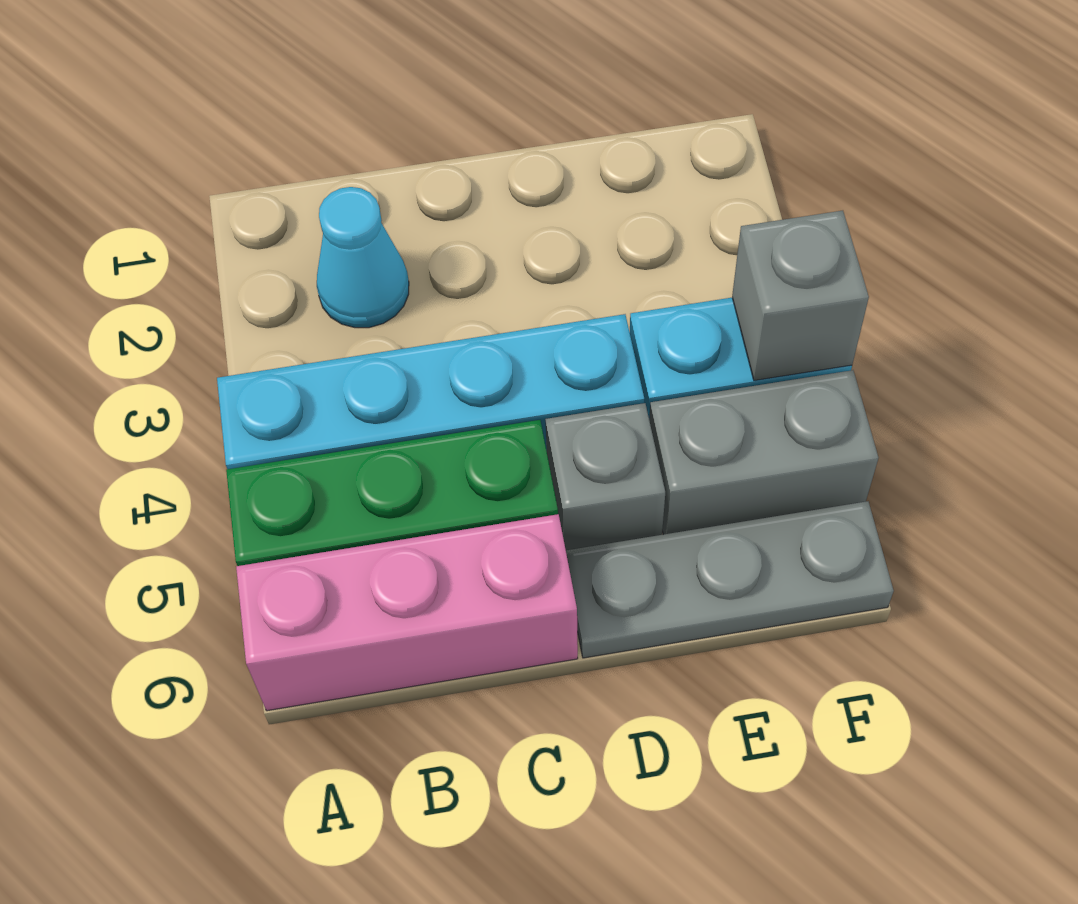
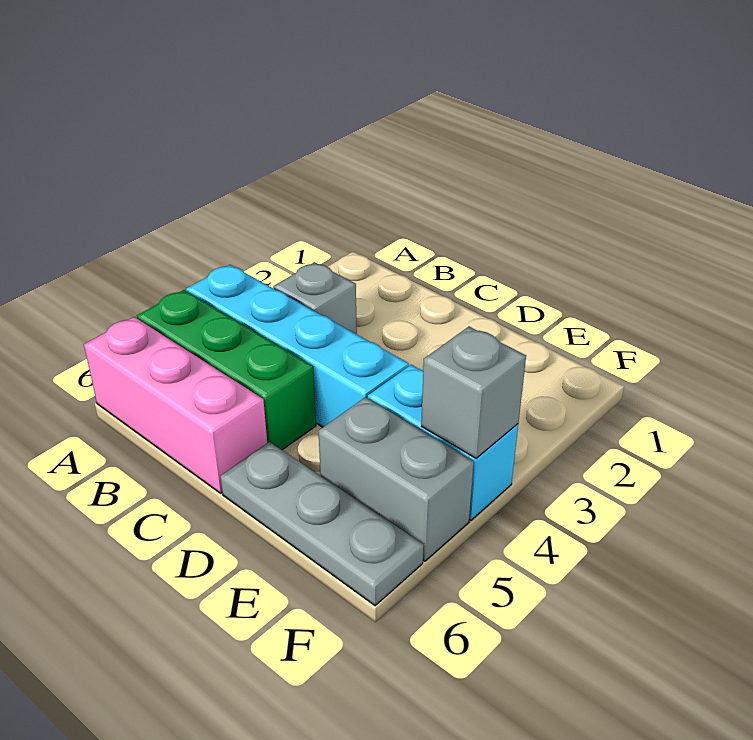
cyan 1x1 cone [317,187,409,328] -> none
grey 1x1 brick [545,403,665,550] -> grey 1x1 brick moved to [273,262,357,334]

